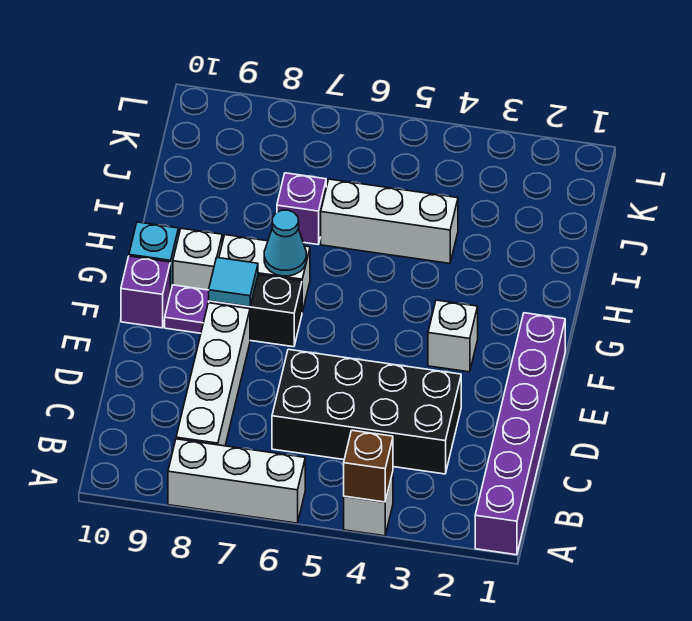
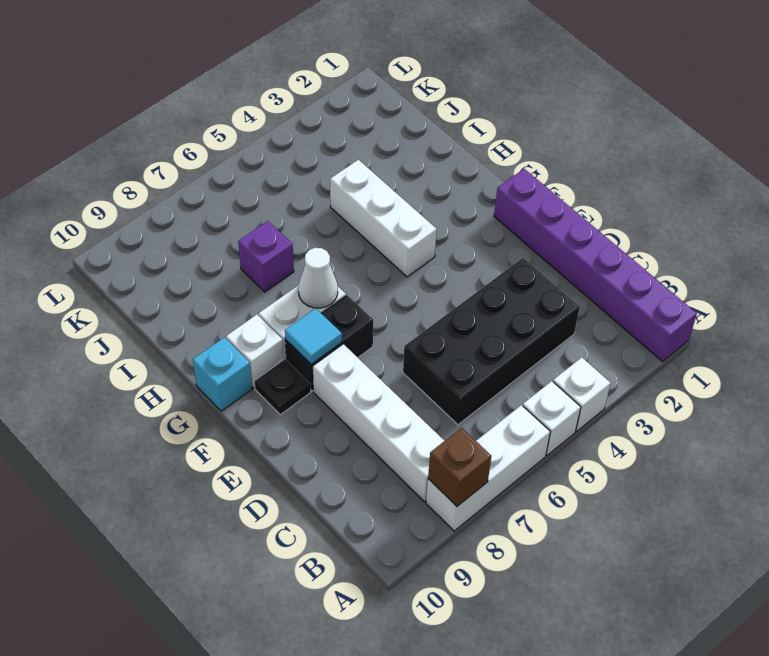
brown 1x1 brick [344,430,393,502] -> brown 1x1 brick moved to [428,428,491,506]
white 1x1 brick [428,300,478,372] -> white 1x1 brick moved to [523,381,581,455]
purple 1x1 plate [165,285,209,333] -> black 1x1 plate [254,359,311,415]
purple 1x1 brick [121,256,170,328] -> none
cyan 1x1 cone [264,210,306,276] -> white 1x1 cone [298,248,338,308]
white 1x3 brick [321,179,458,263] -> white 1x3 brick turned to [330,160,437,277]

